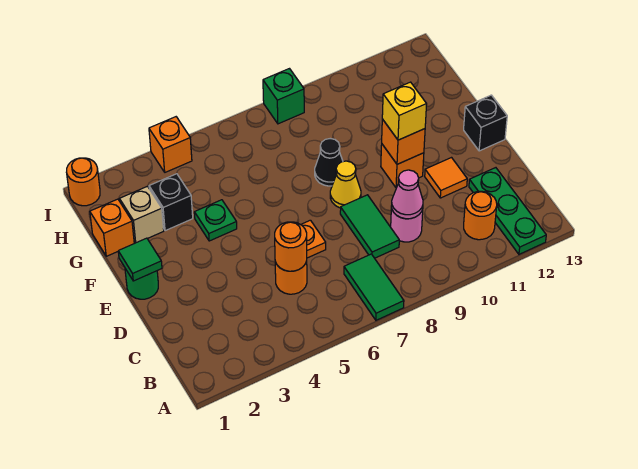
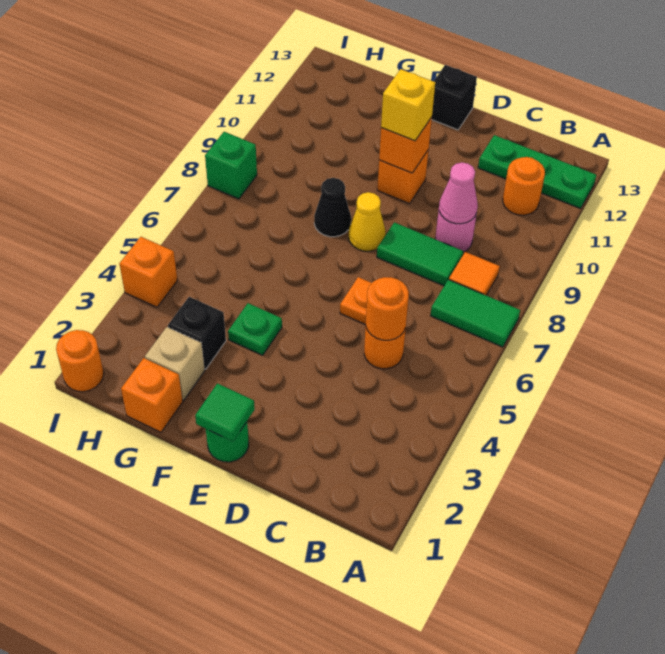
orange 1x1 tile [425,158,467,198] -> orange 1x1 tile moved to [449,252,500,295]

